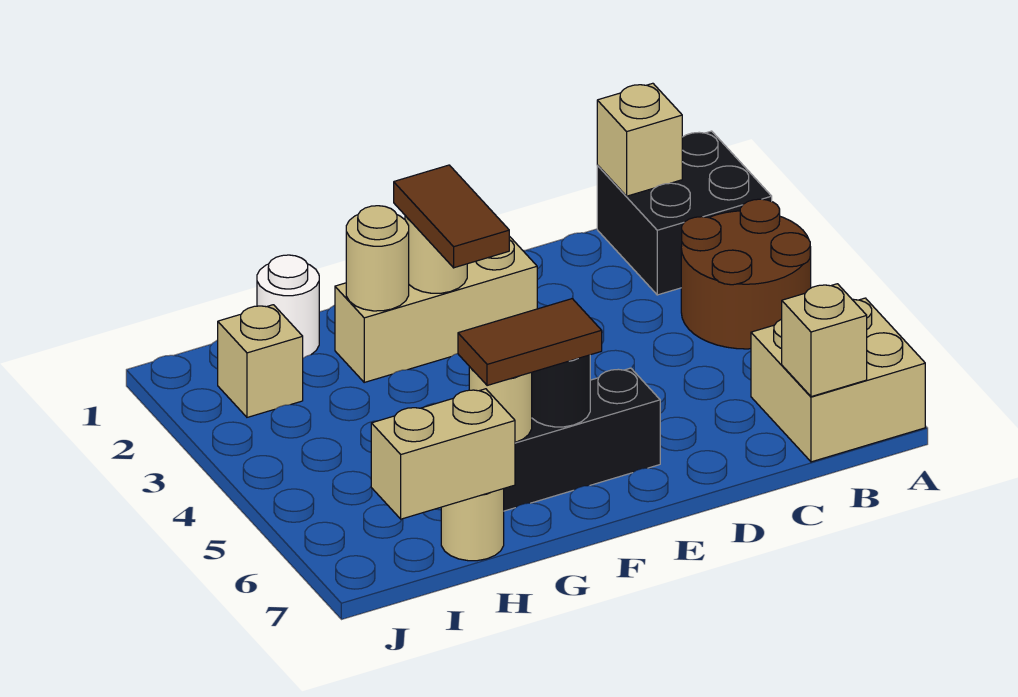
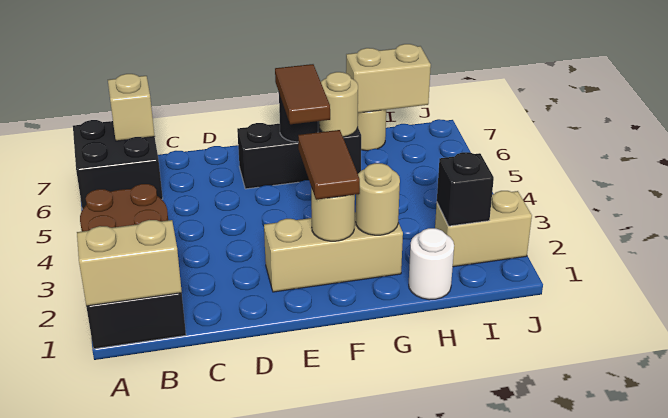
tan 2x2 brick [751,298,925,462] -> black 2x2 brick [73,120,163,209]
tan 1x1 brick [597,83,682,196] -> tan 1x2 brick [77,220,182,306]
brown 1x2 tile [458,299,602,386] -> brown 1x2 tile turned to [275,64,330,124]
tan 1x1 brick [218,305,303,417] -> tan 1x2 brick [435,191,532,267]
none -> black 1x1 brick [437,152,494,226]

